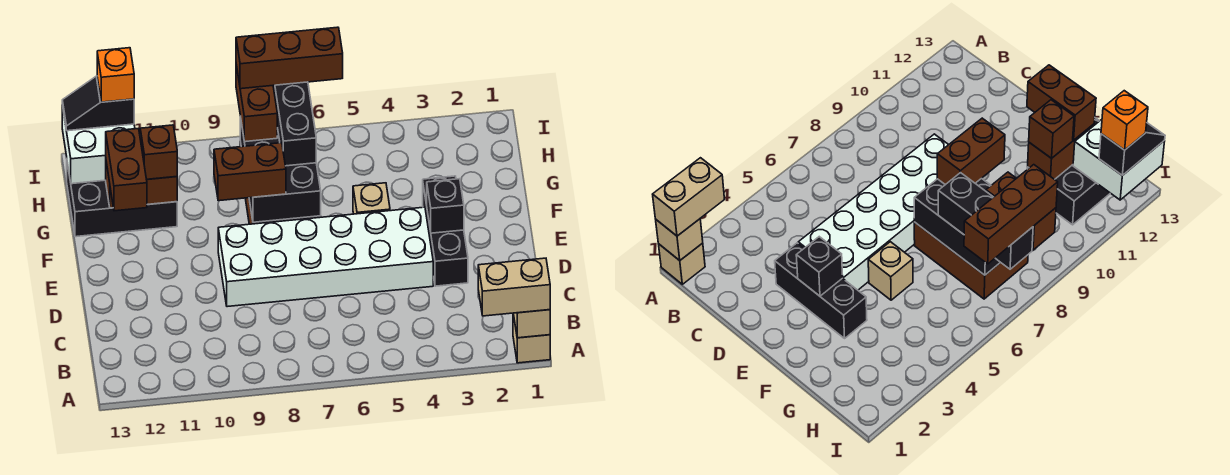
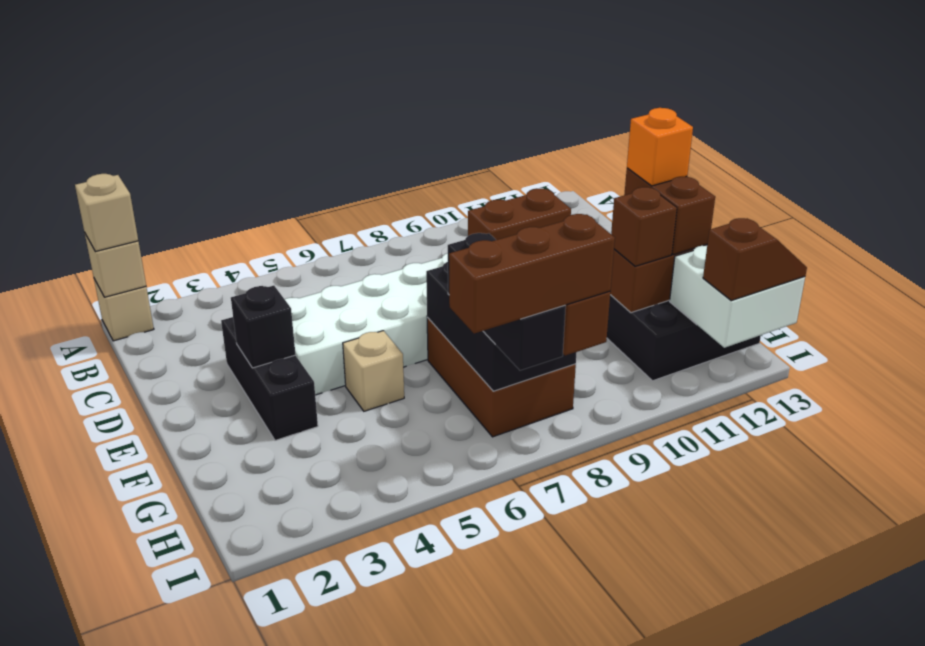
tan 1x2 brick [478,258,550,316] -> tan 1x1 brick [75,174,138,252]
black 1x2 slope [62,76,134,131] -> brown 1x2 slope [703,218,807,301]
orange 1x1 brick [97,48,134,102] -> orange 1x1 brick moved to [627,108,693,186]

